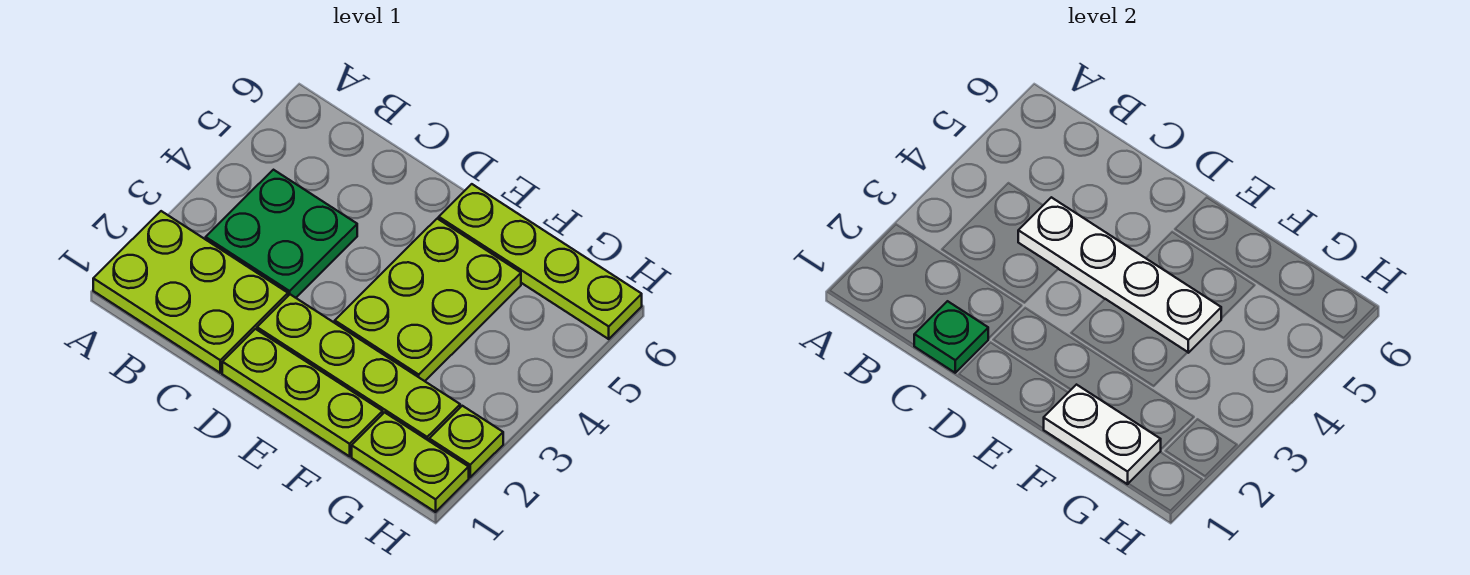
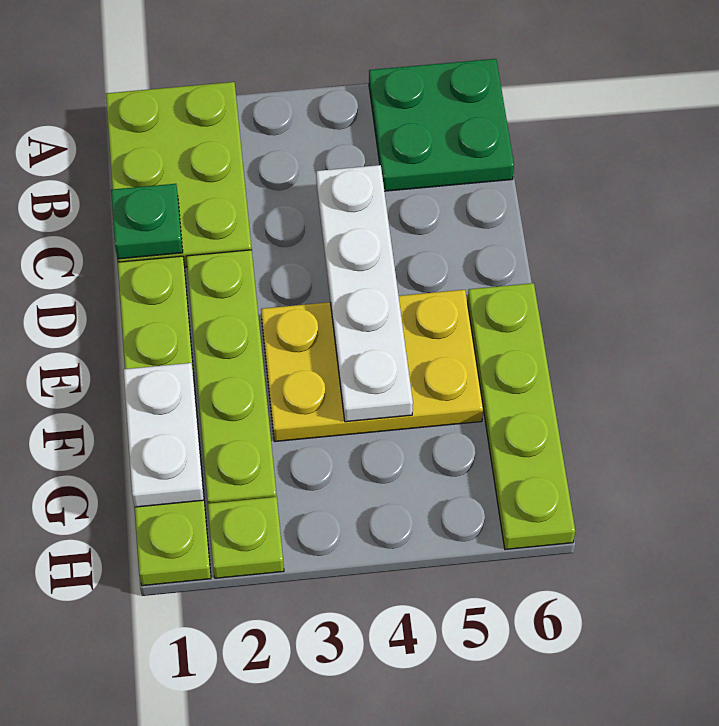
green 2x2 plate [206,170,357,298] -> green 2x2 plate moved to [369,59,514,191]
lime 2x3 plate [335,219,521,381] -> yellow 2x3 plate [261,290,483,442]

